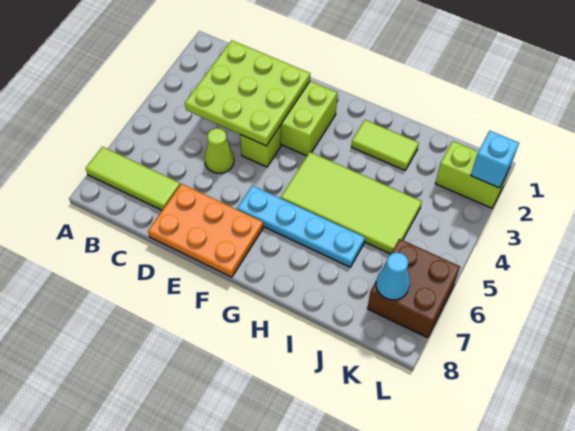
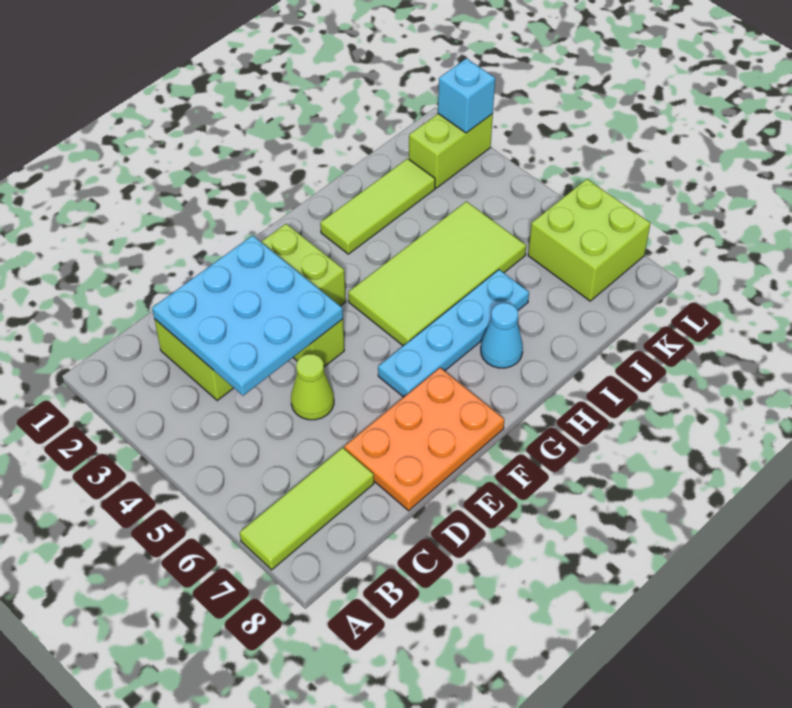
lime 3x3 plate [185,40,310,146] -> cyan 3x3 plate [152,236,343,396]
lime 1x2 tile [351,120,419,170] -> lime 1x3 tile [320,159,435,254]
brown 2x2 brick [367,239,460,338] -> lime 2x2 brick [528,179,651,301]
cyan 1x1 cone [376,252,410,300] -> cyan 1x1 cone moved to [481,303,523,368]

